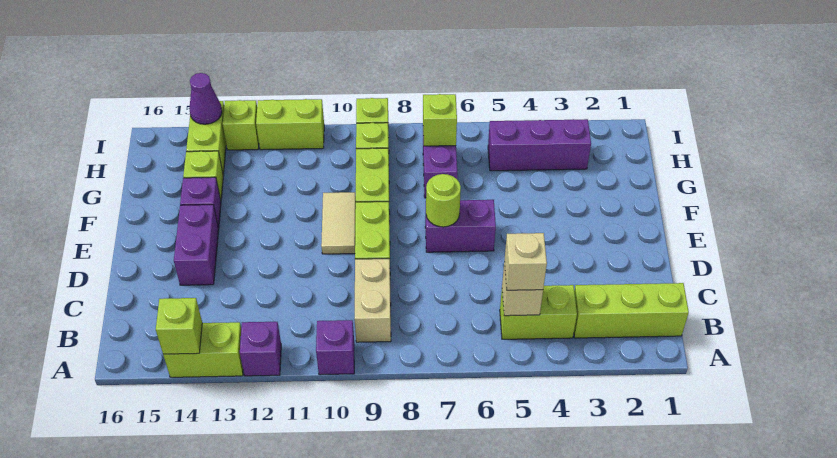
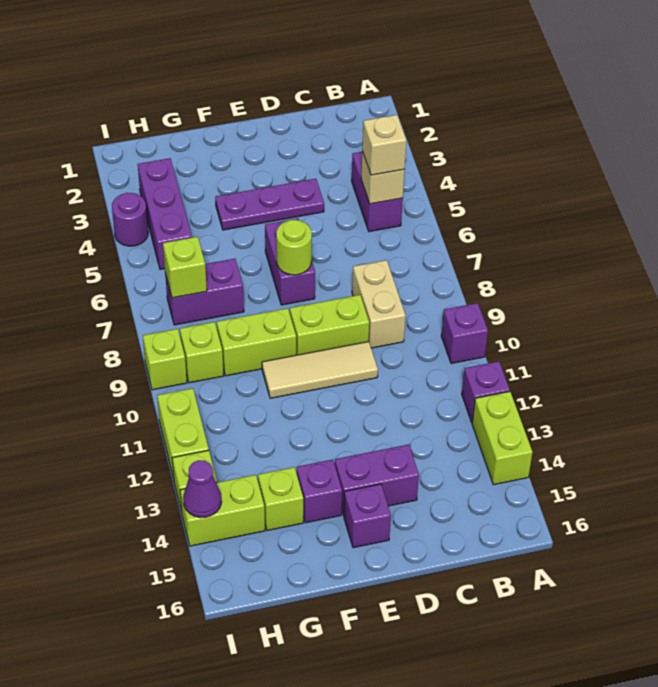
lime 1x1 brick [156,298,202,354] -> none
lime 1x3 brick [574,283,689,338] -> none
lime 1x2 brick [500,285,577,339] -> purple 1x2 brick [352,152,403,232]
tan 1x2 brick [354,259,391,342] -> tan 1x2 brick turned to [352,260,406,348]
none -> purple 1x3 plate [215,179,324,230]
tan 1x2 tile [321,192,356,254] -> tan 1x3 tile [262,341,378,398]
none -> purple 1x1 brick [344,484,391,548]
none -> purple 1x1 round brick [112,193,148,246]

